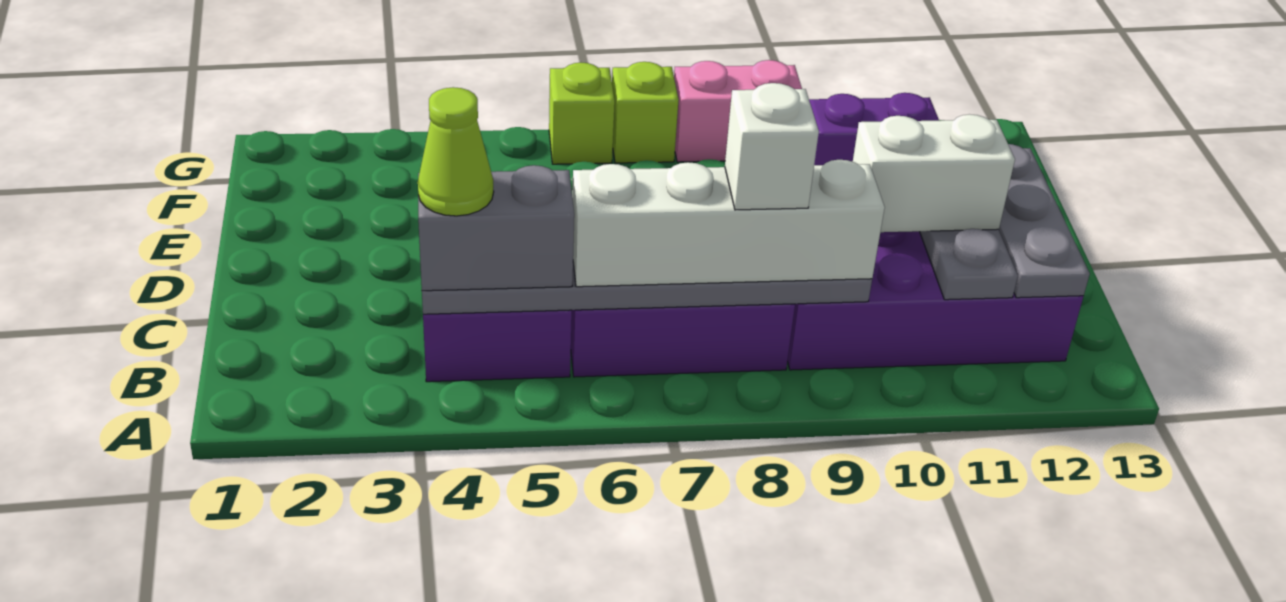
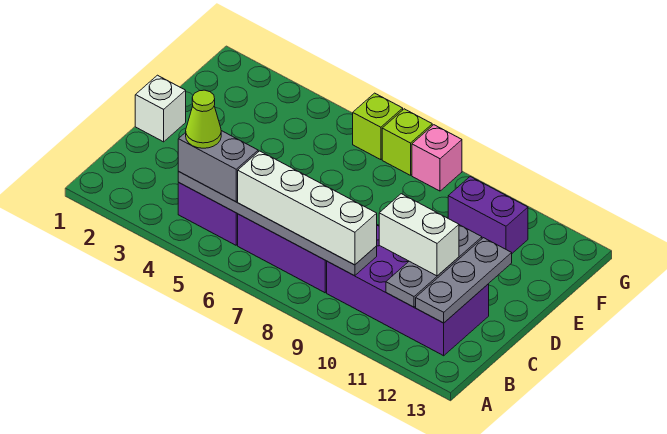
white 1x1 brick [725,83,819,210] -> white 1x1 brick moved to [135,75,186,142]
pink 1x2 brick [674,60,802,162] -> pink 1x1 brick [412,125,462,191]

